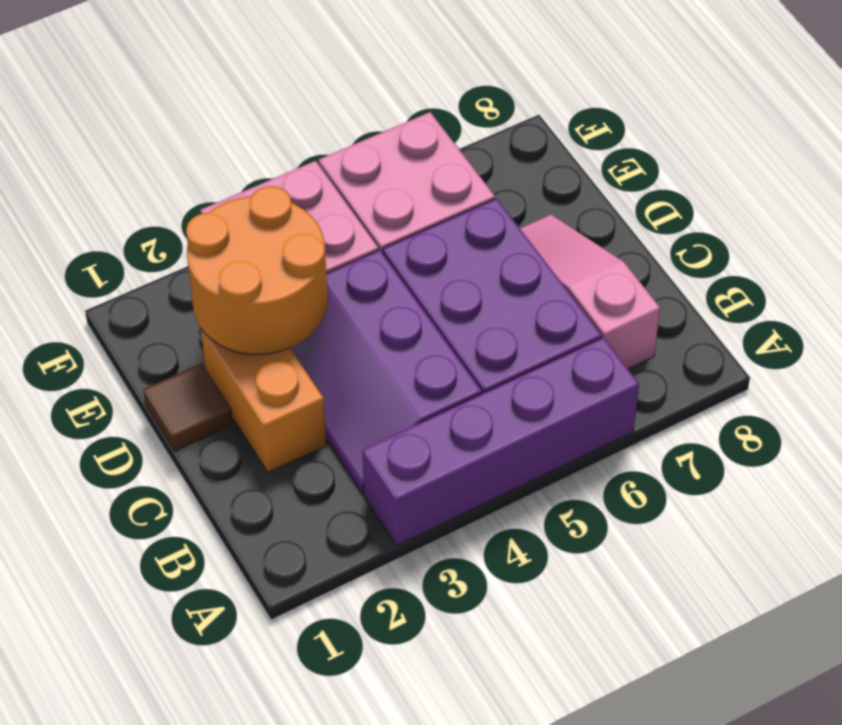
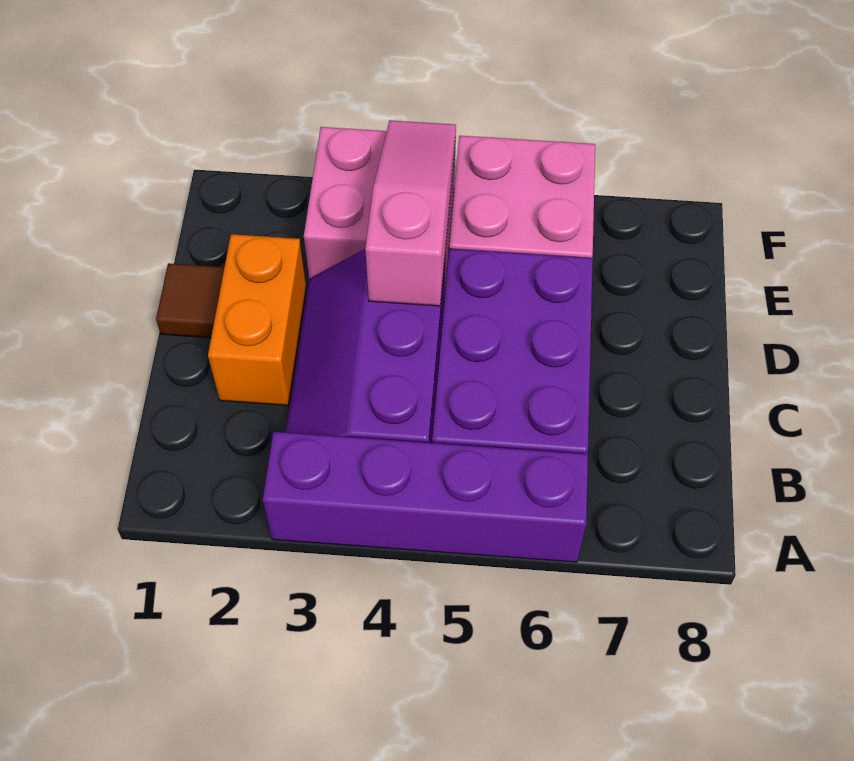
pink 1x3 slope [520,215,660,369] -> pink 1x3 slope moved to [365,120,456,306]
orange 2x2 round brick [186,186,327,355] -> none

